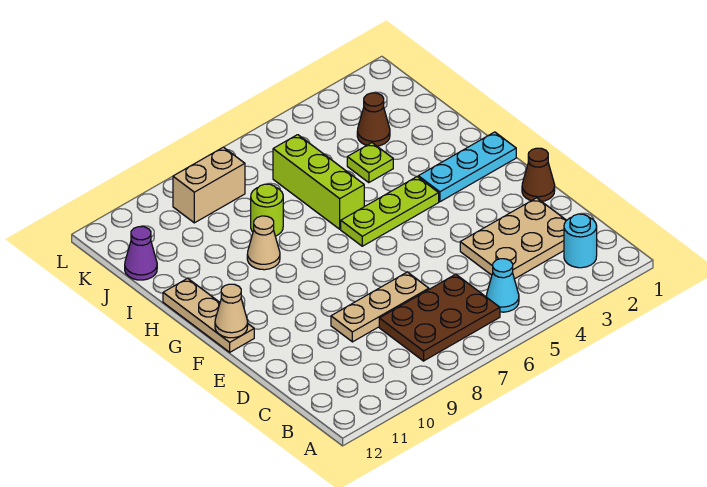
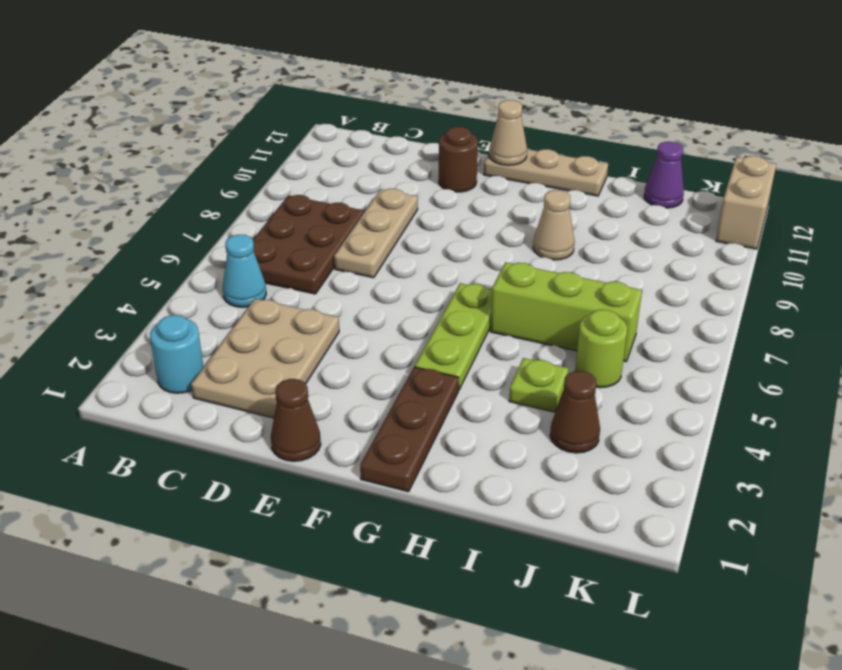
none -> brown 1x1 round brick [439,127,478,192]
cyan 1x3 plate [418,132,516,202] -> brown 1x3 plate [360,367,459,492]
lime 1x1 round brick [251,184,283,236] -> lime 1x1 round brick moved to [575,310,627,388]
tan 1x2 brick [173,147,245,223] -> tan 1x2 brick moved to [716,156,776,249]

